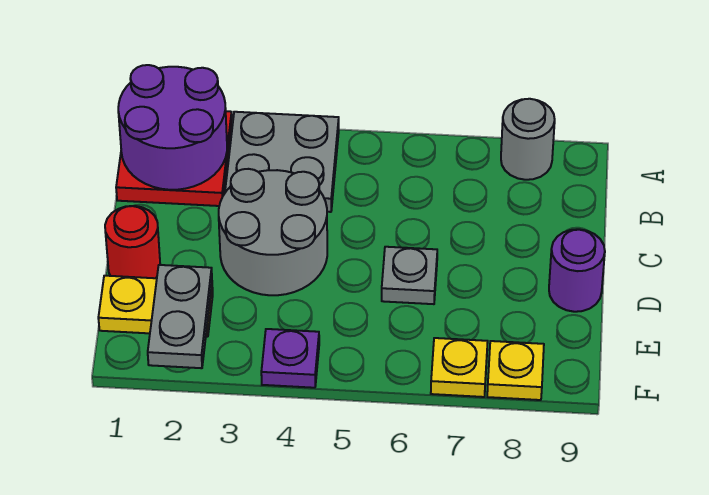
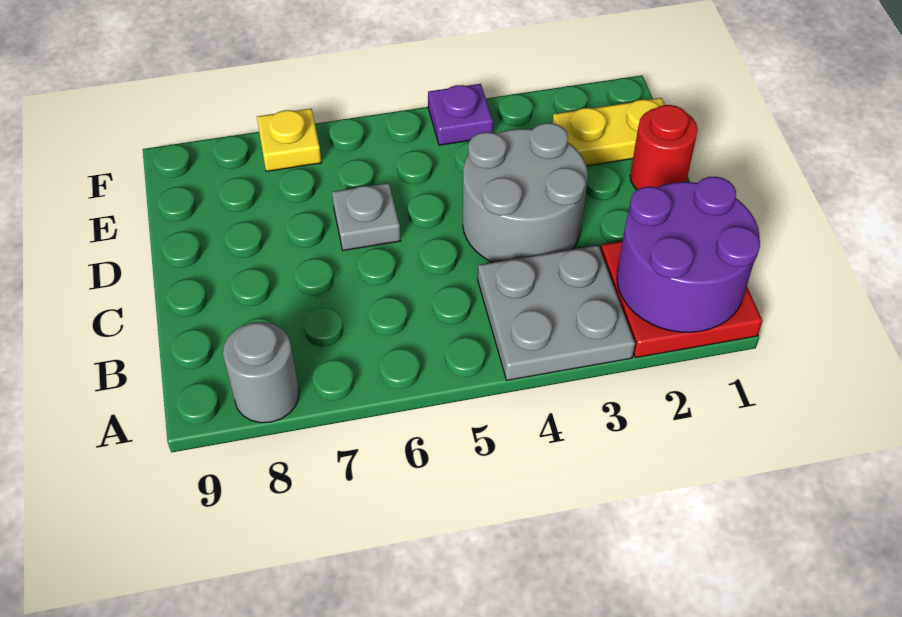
purple 1x1 round brick [549,229,605,312] -> none
grey 1x2 plate [148,265,212,368] -> none
yellow 1x1 plate [487,341,544,400] -> none

